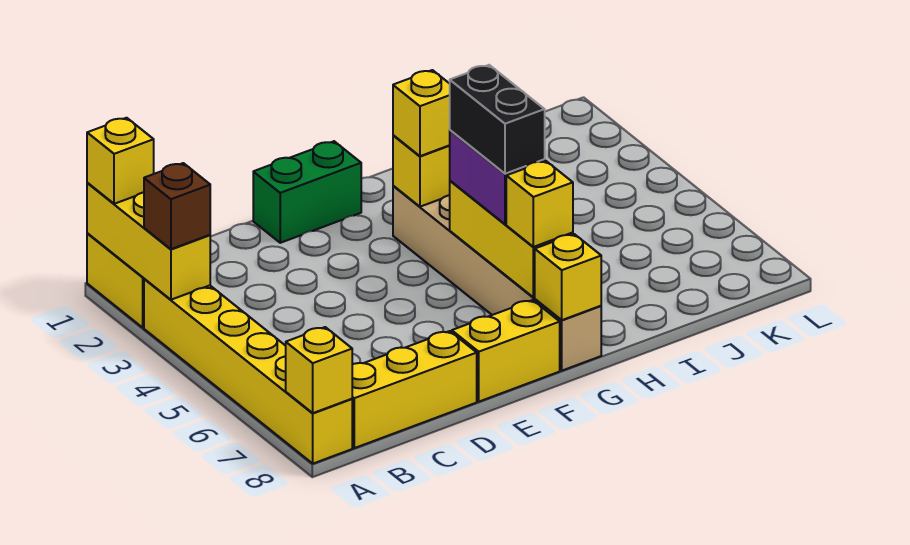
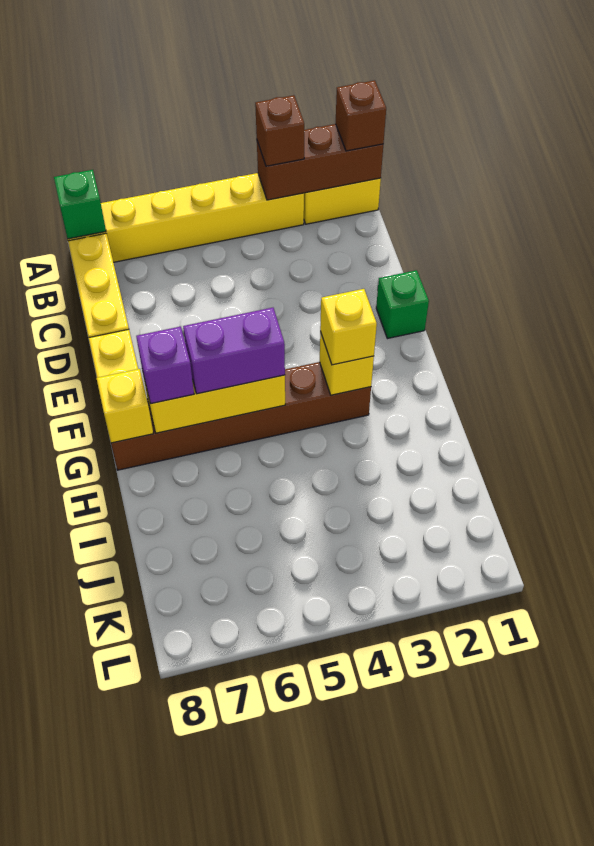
yellow 1x3 brick [87,183,210,300] -> brown 1x3 brick [257,124,383,200]
yellow 1x1 brick [87,118,154,204] -> brown 1x1 brick [336,80,386,151]
yellow 1x1 brick [286,327,352,413] -> green 1x1 brick [54,170,106,239]
green 1x2 brick [253,141,361,243] -> green 1x1 brick [376,270,429,339]
tan 1x6 brick [393,186,601,371] -> brown 1x6 brick [111,362,371,470]
black 1x2 brick [450,65,545,174] -> none
yellow 1x1 brick [506,161,573,247] -> purple 1x1 brick [136,327,194,404]

